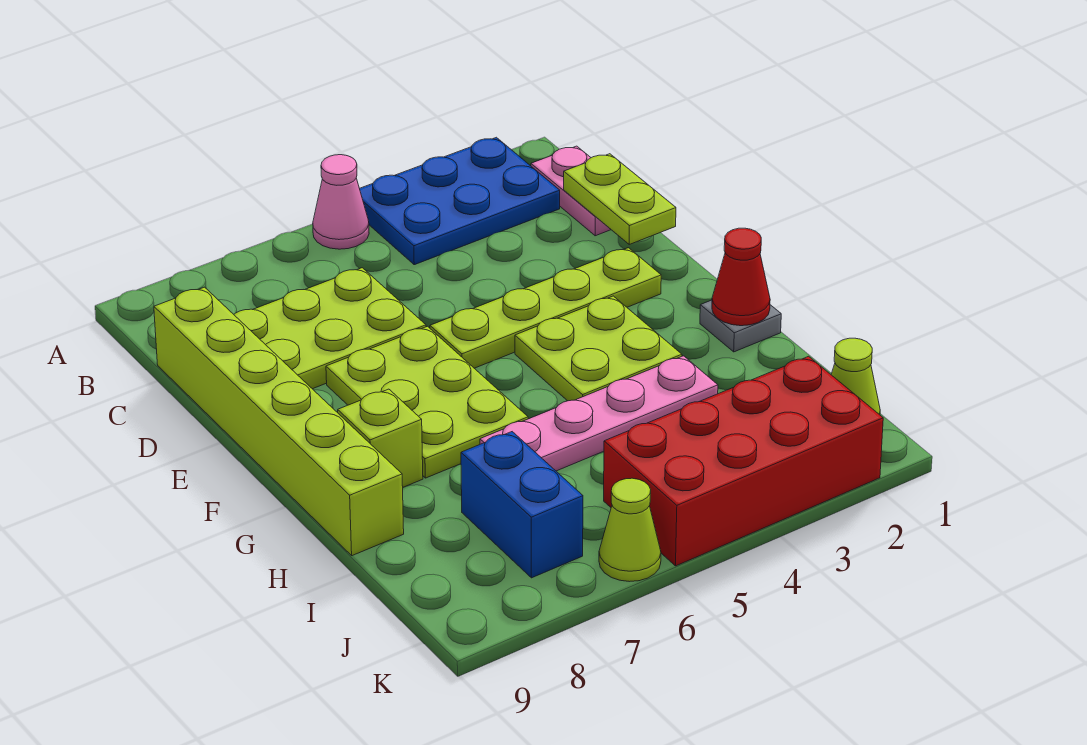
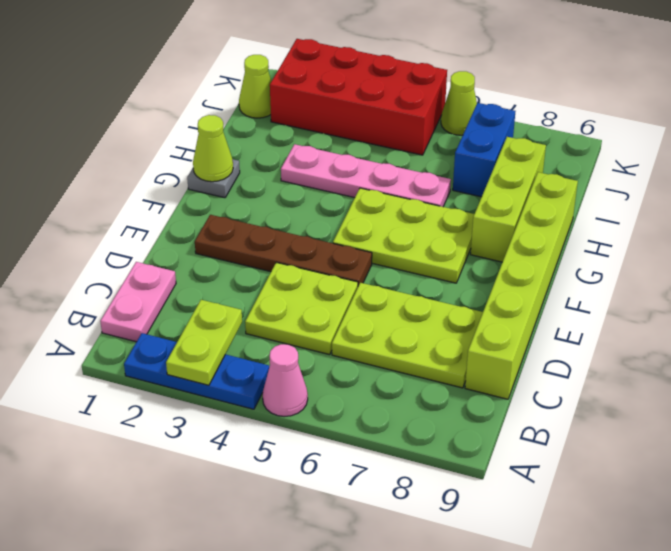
blue 2x3 plate [360,137,560,265] -> blue 1x3 plate [124,333,269,409]
lime 1x2 plate [564,154,676,244] -> lime 1x2 plate moved to [166,300,242,385]
lime 1x4 plate [430,248,661,368] -> brown 1x4 plate [195,215,372,286]
lime 2x3 plate [326,326,528,478] -> lime 2x3 plate turned to [333,188,474,283]
lime 2x2 plate [515,296,682,401] -> lime 2x2 plate moved to [245,262,358,355]
red 1x1 cone [712,228,770,326] -> lime 1x1 cone [193,115,233,182]
lime 1x1 brick [338,389,423,487] -> lime 1x3 brick [470,137,546,262]

